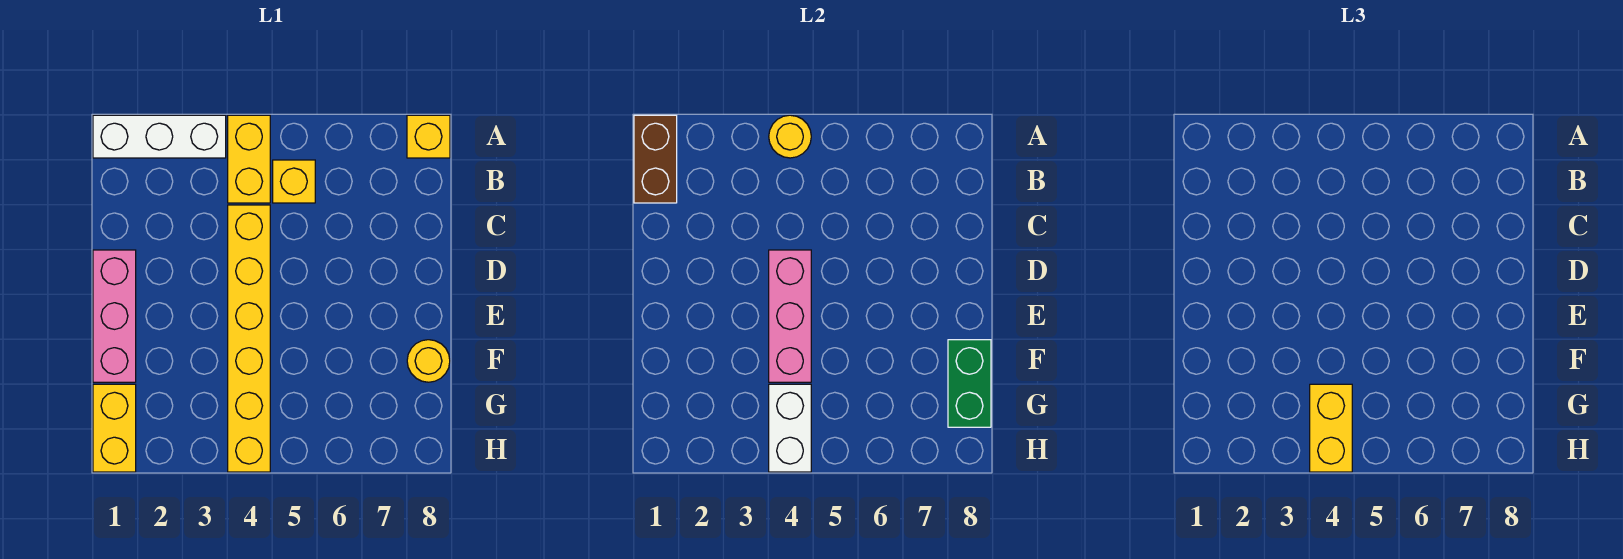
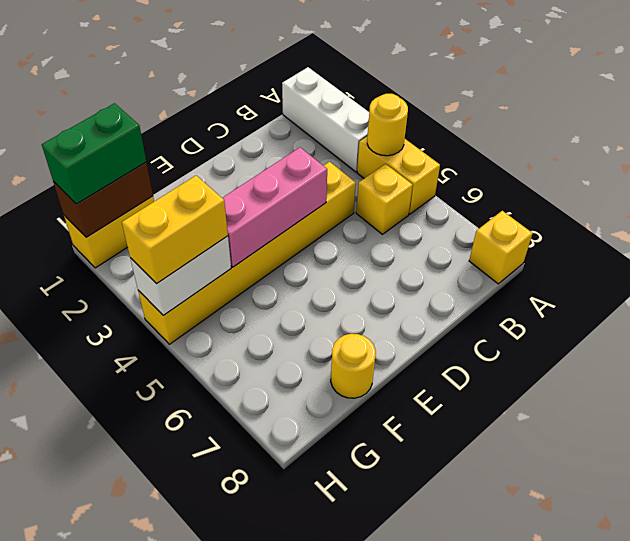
brown 1x2 brick [634,115,677,203] -> brown 1x2 brick moved to [54,162,153,237]
yellow 1x2 brick [228,115,270,203] -> yellow 1x2 brick turned to [357,137,440,214]
pink 1x3 brick [93,250,136,382] -> none
green 1x2 brick [948,340,991,427] -> green 1x2 brick moved to [42,103,146,204]

